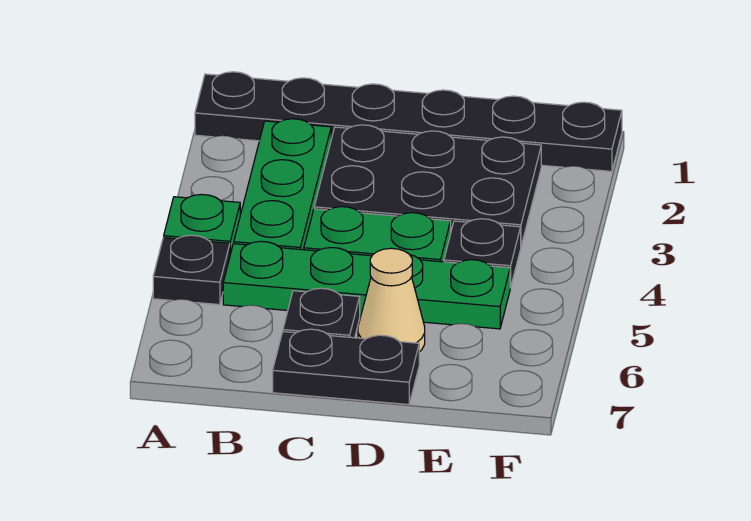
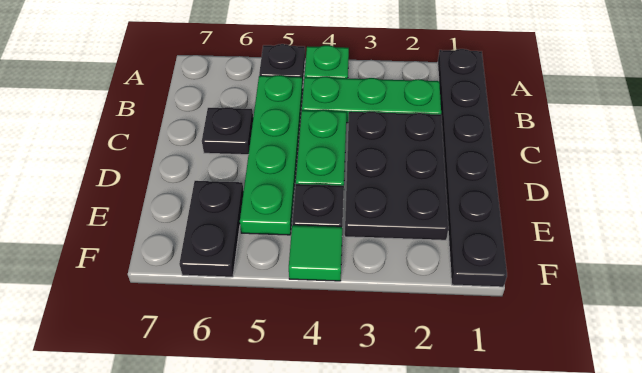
black 1x2 plate [273,329,419,405] -> black 1x2 plate moved to [179,181,244,277]
tan 1x1 cone [358,248,425,352] -> none
none -> green 1x1 tile [289,225,342,281]

